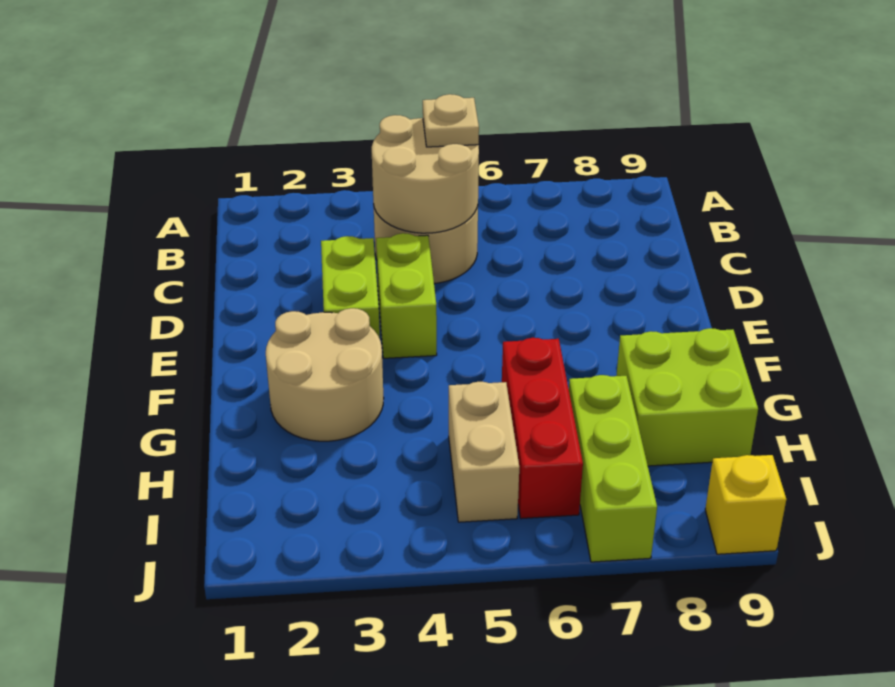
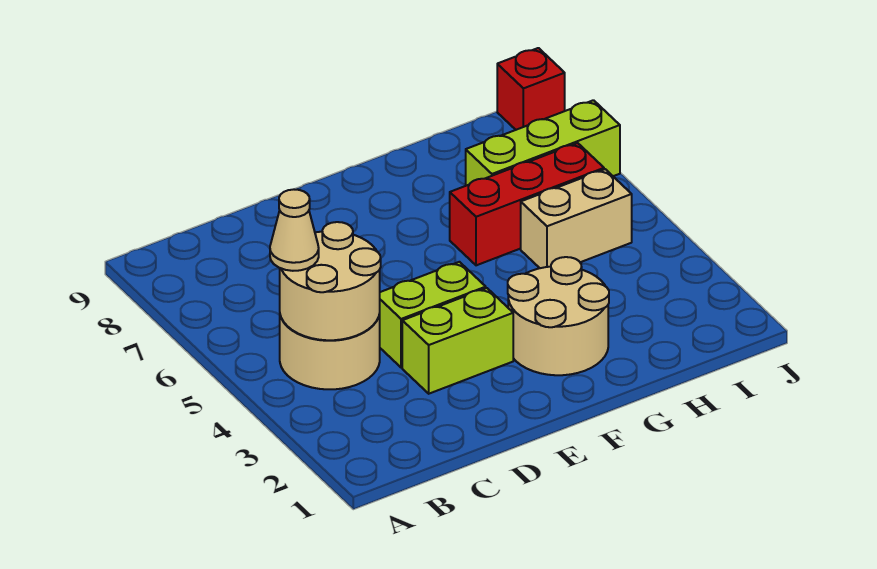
tan 1x1 plate [423,94,479,147] -> tan 1x1 cone [270,189,319,271]
lime 2x2 brick [616,328,758,466] -> none
yellow 1x1 brick [705,455,786,554] -> red 1x1 brick [497,48,565,130]

